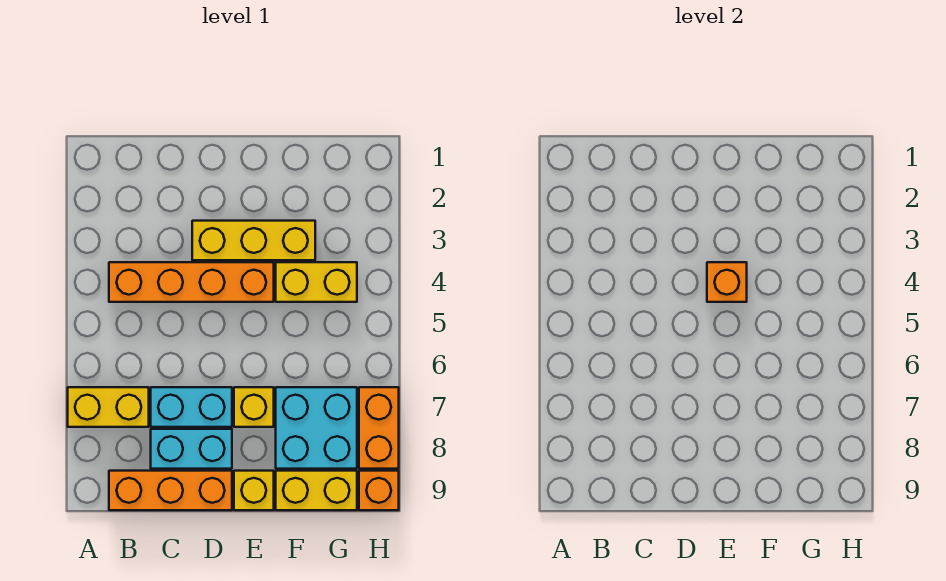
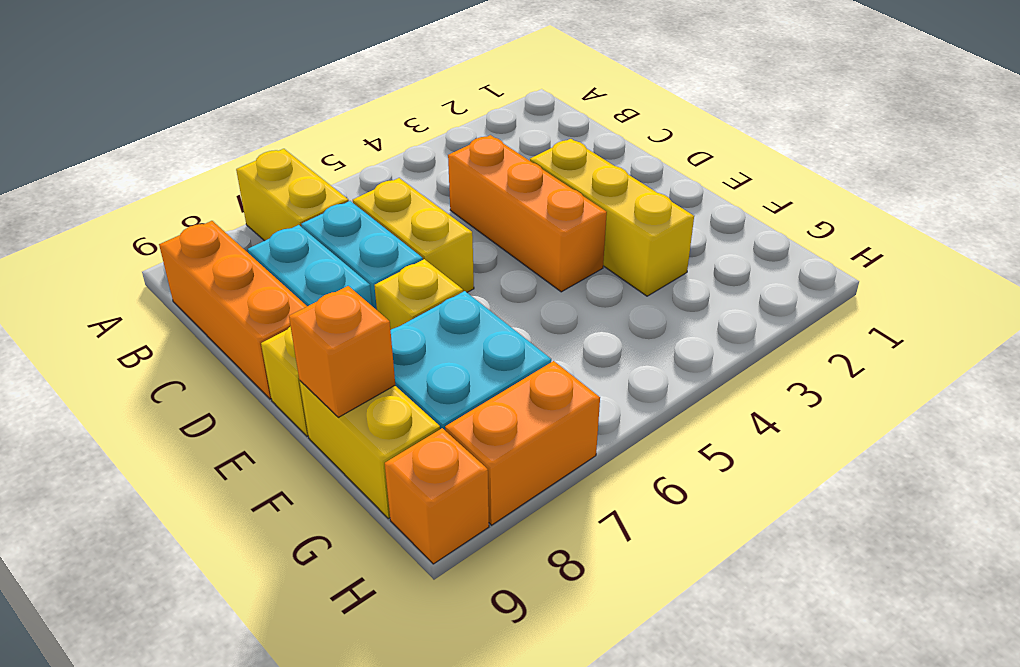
orange 1x4 brick [109,262,274,302] -> orange 1x3 brick [448,135,607,292]
orange 1x1 brick [707,262,747,302] -> orange 1x1 brick moved to [289,286,395,417]
yellow 1x2 brick [276,262,357,302] -> yellow 1x2 brick moved to [353,178,474,292]

